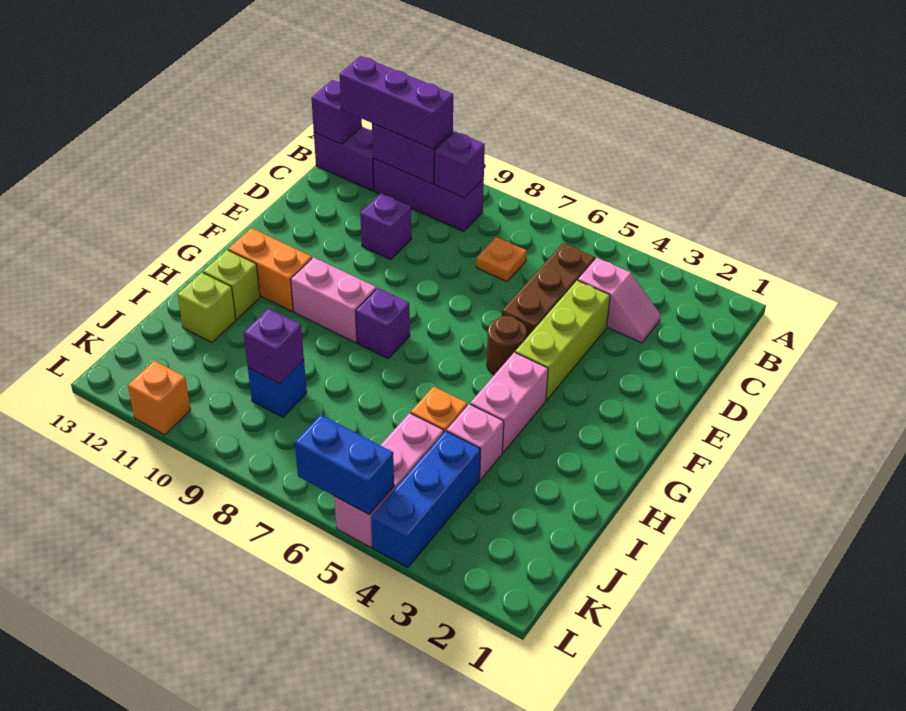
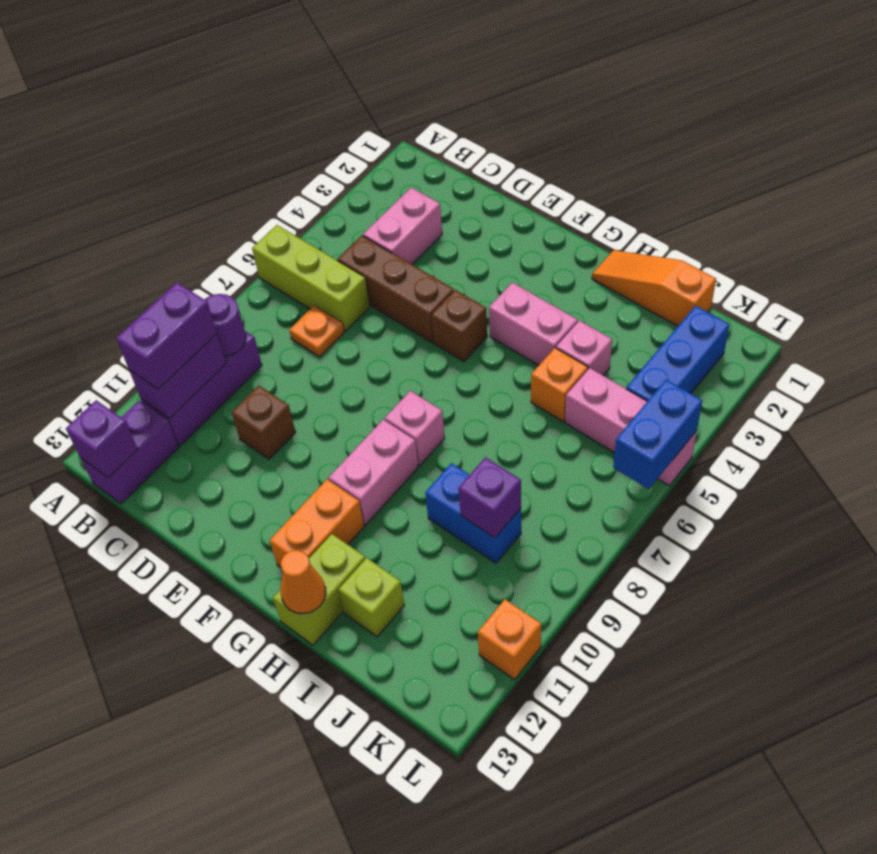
purple 1x1 brick [434,131,485,198] -> purple 1x1 round brick [204,294,246,356]
purple 1x3 brick [339,56,453,149] -> purple 1x2 brick [116,283,217,389]
pink 1x2 slope [578,258,661,343] -> pink 1x2 brick [363,188,442,264]
lime 1x3 brick [515,280,610,400] -> lime 1x3 brick moved to [252,225,370,331]
purple 1x1 brick [360,193,411,260] -> brown 1x1 brick [232,385,296,459]
brown 1x1 round brick [487,316,527,375] -> brown 1x1 brick [431,290,487,362]
purple 1x1 brick [356,288,410,358] -> pink 1x1 brick [385,391,445,465]
none -> orange 1x3 slope [592,250,716,326]
lime 1x1 brick [203,250,260,319] -> lime 1x2 brick [273,534,365,645]
none -> orange 1x1 cone [281,550,326,614]
blue 1x3 brick [371,431,480,568] -> blue 1x3 brick turned to [626,306,730,401]
blue 1x1 brick [248,360,307,417] -> blue 1x2 brick [425,463,521,563]

